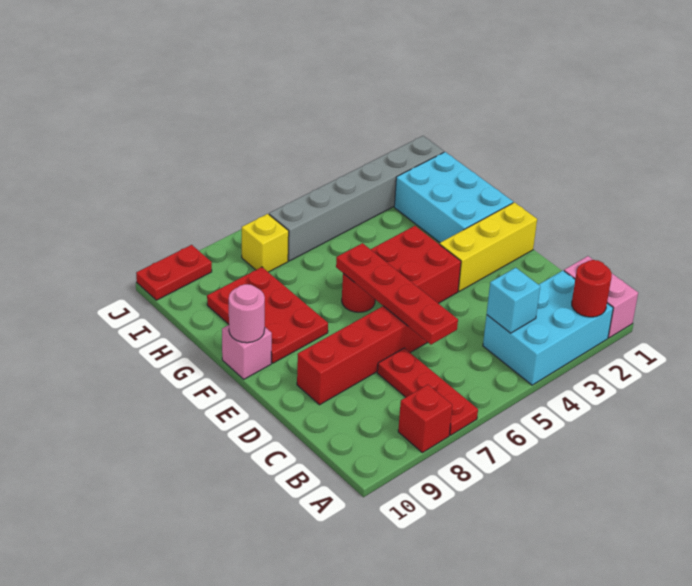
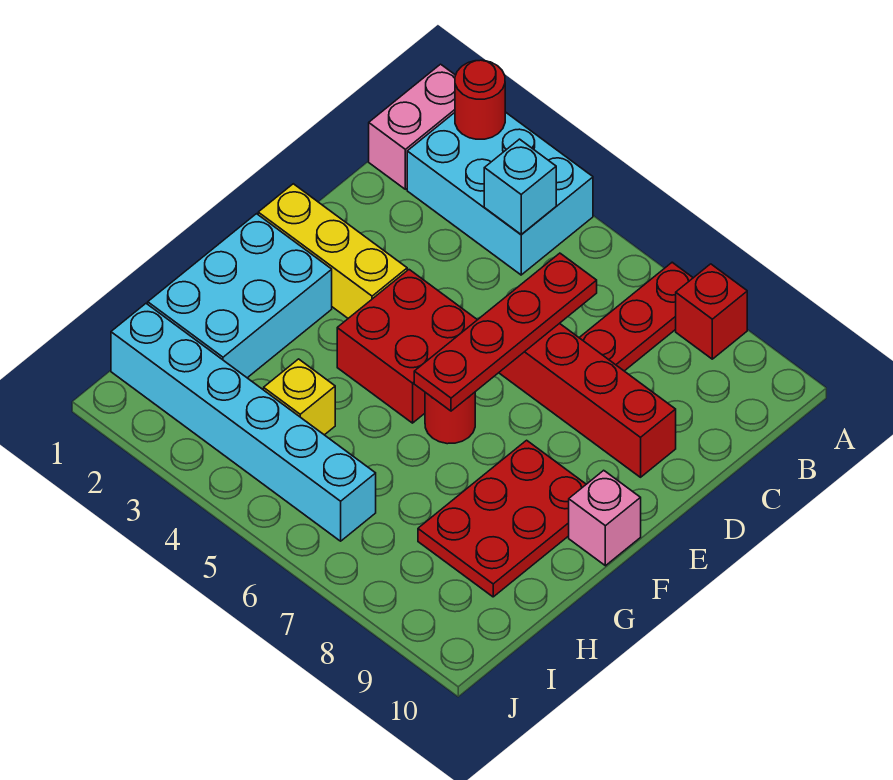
pink 1x1 round brick [229,284,265,343] -> none
grey 1x6 brick [269,136,444,261] -> cyan 1x6 brick [111,304,376,541]
yellow 1x1 brick [242,214,289,272] -> yellow 1x1 brick moved to [264,359,335,435]
red 1x2 plate [136,245,212,300] -> none

